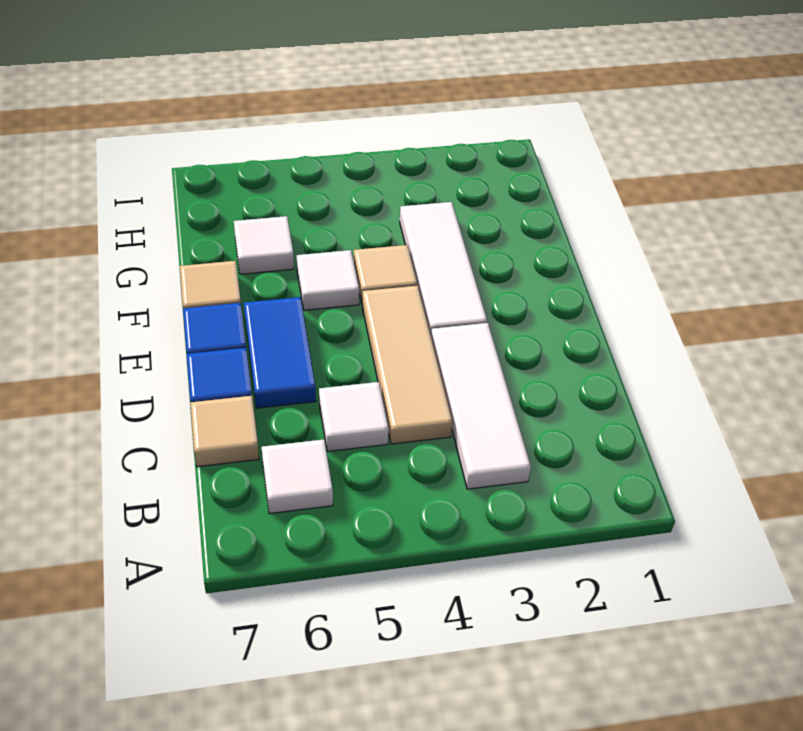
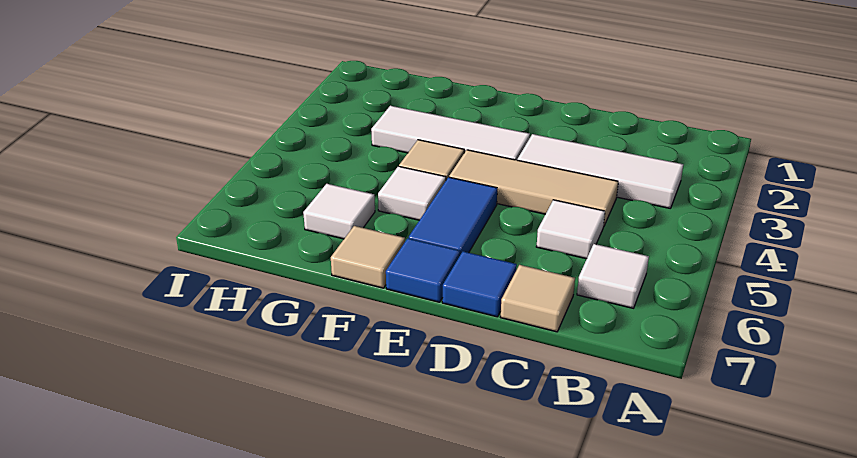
blue 1x2 tile [244,297,316,408] -> blue 1x2 tile turned to [409,177,497,255]

